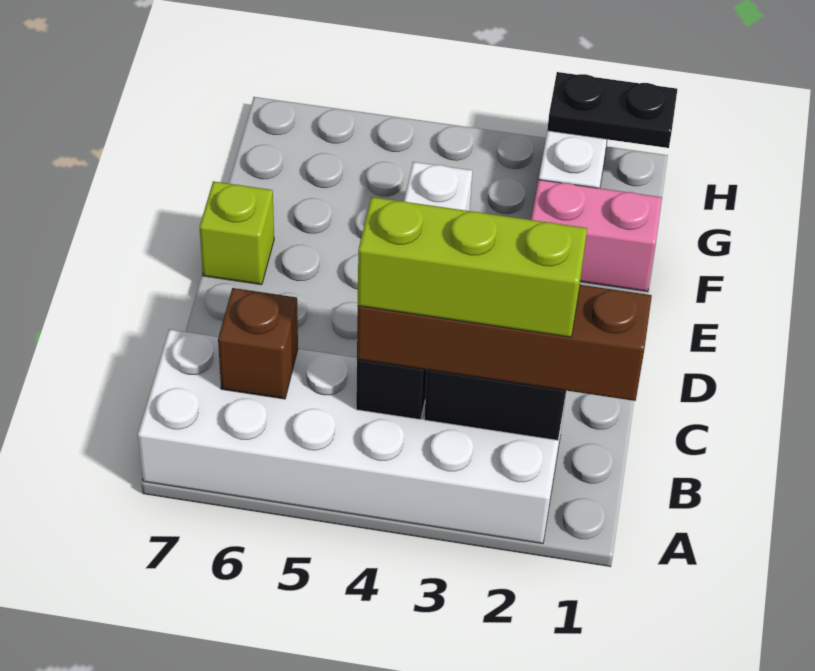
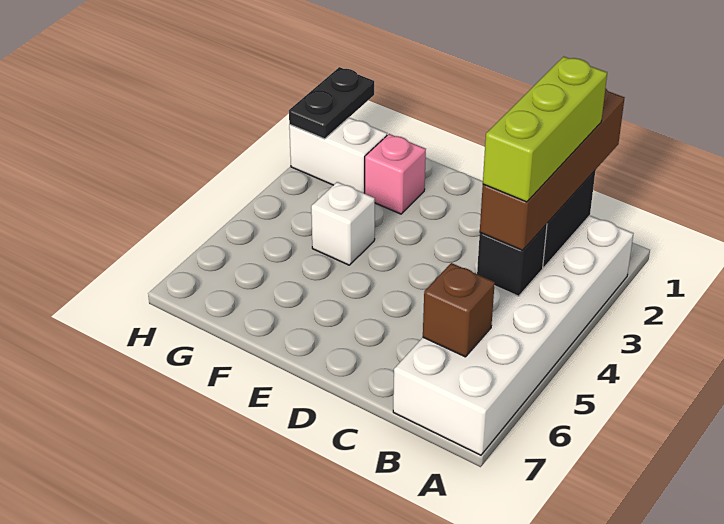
lime 1x1 brick [200,181,274,285] -> none
pink 1x2 brick [531,180,662,292] -> pink 1x1 brick [365,134,426,214]

